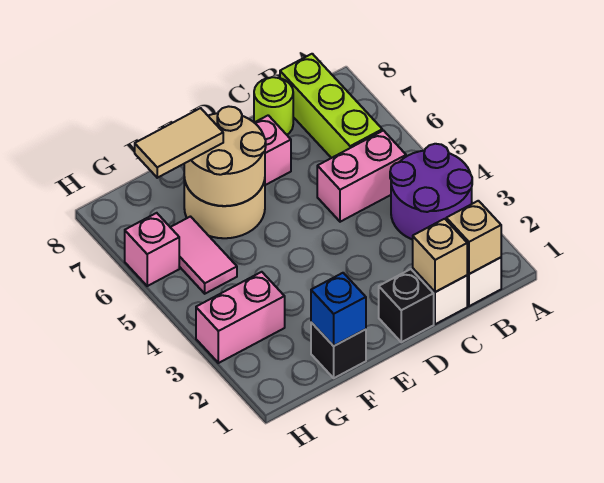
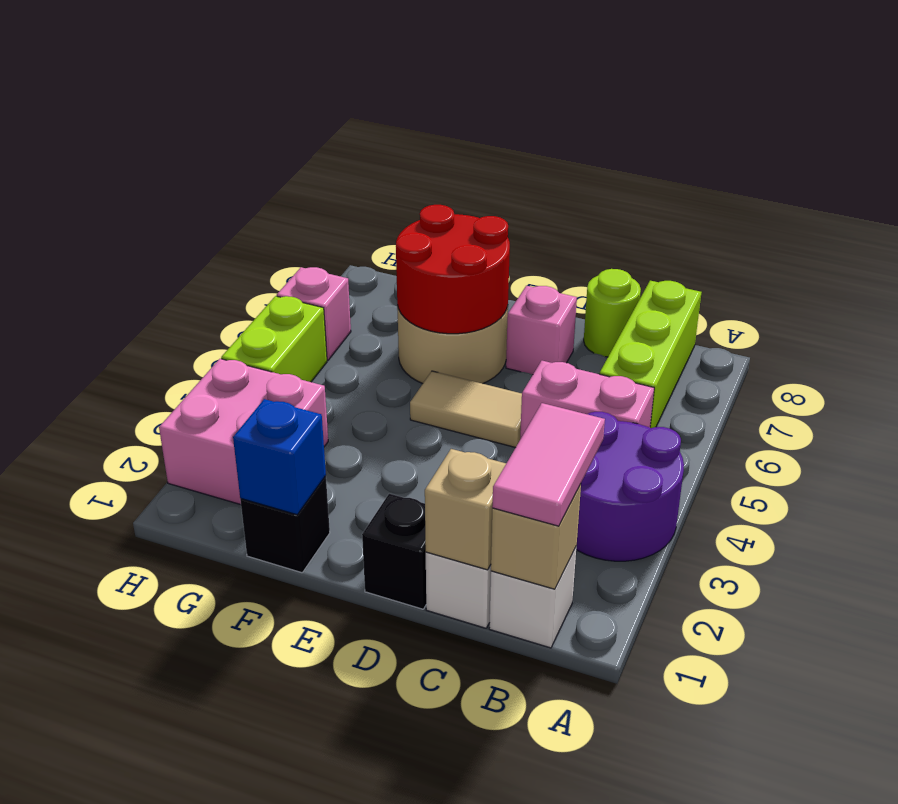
tan 2x2 round brick [184,106,266,206] -> red 2x2 round brick [396,205,510,334]
tan 1x2 tile [135,108,223,178] -> tan 1x2 tile moved to [410,371,522,448]
pink 1x2 brick [196,272,285,363] -> pink 2x2 brick [159,359,328,505]
pink 1x2 tile [170,217,237,294] -> pink 1x2 tile moved to [492,403,605,526]
none -> lime 1x2 brick [221,296,327,382]

